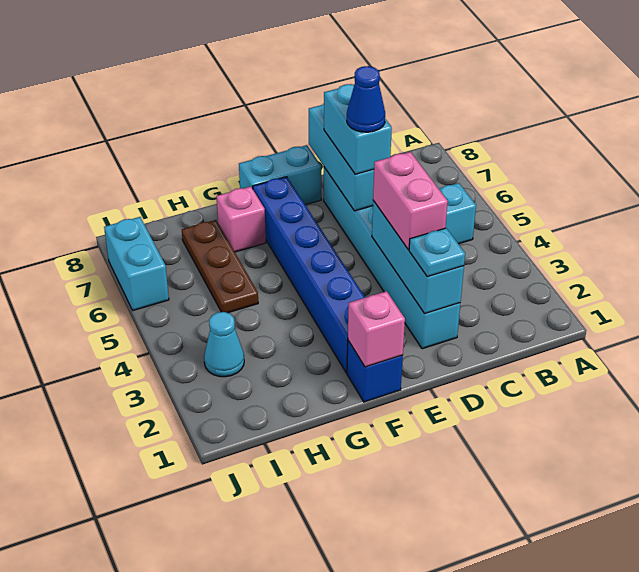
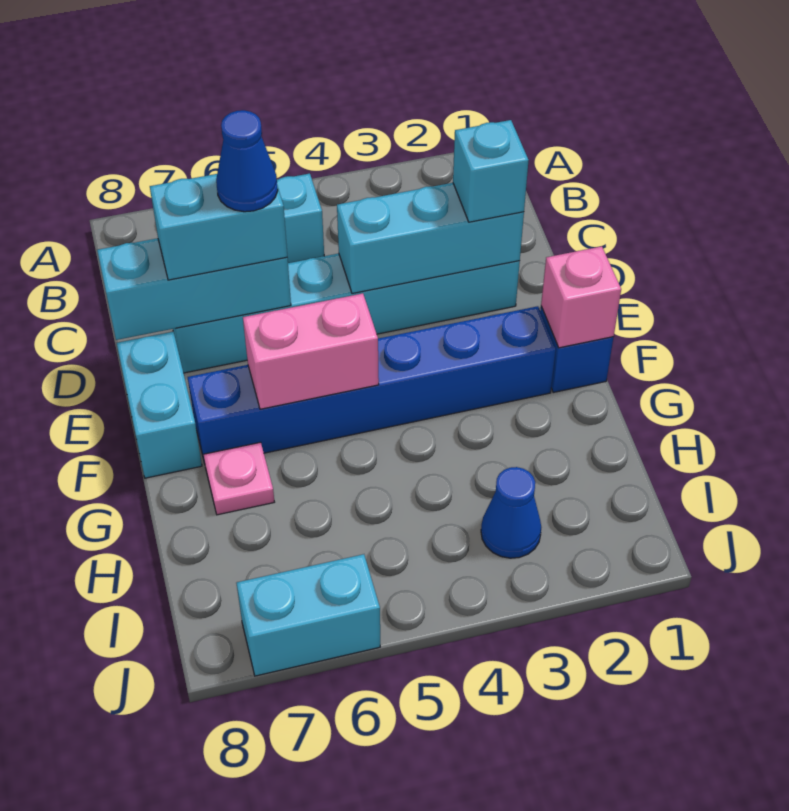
cyan 1x1 plate [409,228,465,277] -> cyan 1x1 brick [453,120,529,222]
pink 1x2 brick [373,152,448,250] -> pink 1x2 brick moved to [243,293,379,409]
pink 1x1 brick [216,187,266,252] -> pink 1x1 plate [203,442,274,515]
brown 1x3 plate [182,220,258,313] -> none
cyan 1x1 cone [204,312,244,377] -> blue 1x1 cone [481,467,541,558]

